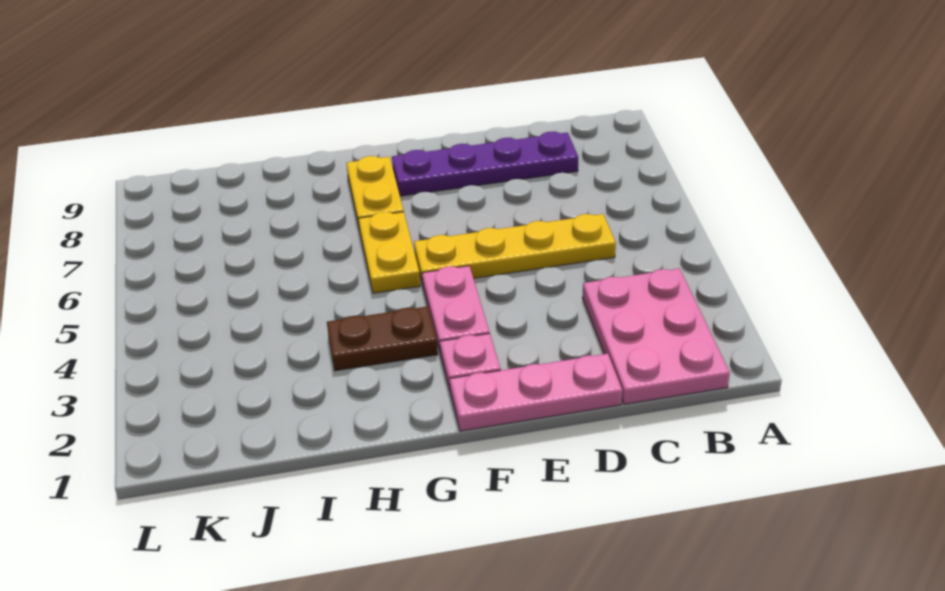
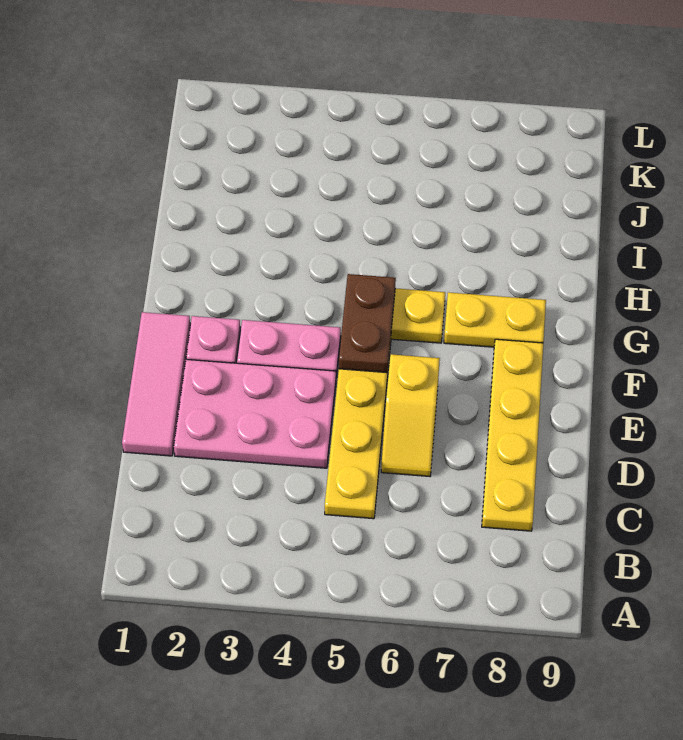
pink 2x3 plate [582,269,730,404] -> pink 2x3 plate moved to [174,359,336,468]
purple 1x4 plate [392,132,578,196] -> yellow 1x4 plate [482,339,543,531]
pink 1x3 plate [450,354,622,431] -> pink 1x3 tile [122,312,190,456]
none -> yellow 1x2 slope [381,354,440,476]
brown 1x2 plate [327,306,438,371] -> brown 1x2 plate moved to [339,274,396,373]

